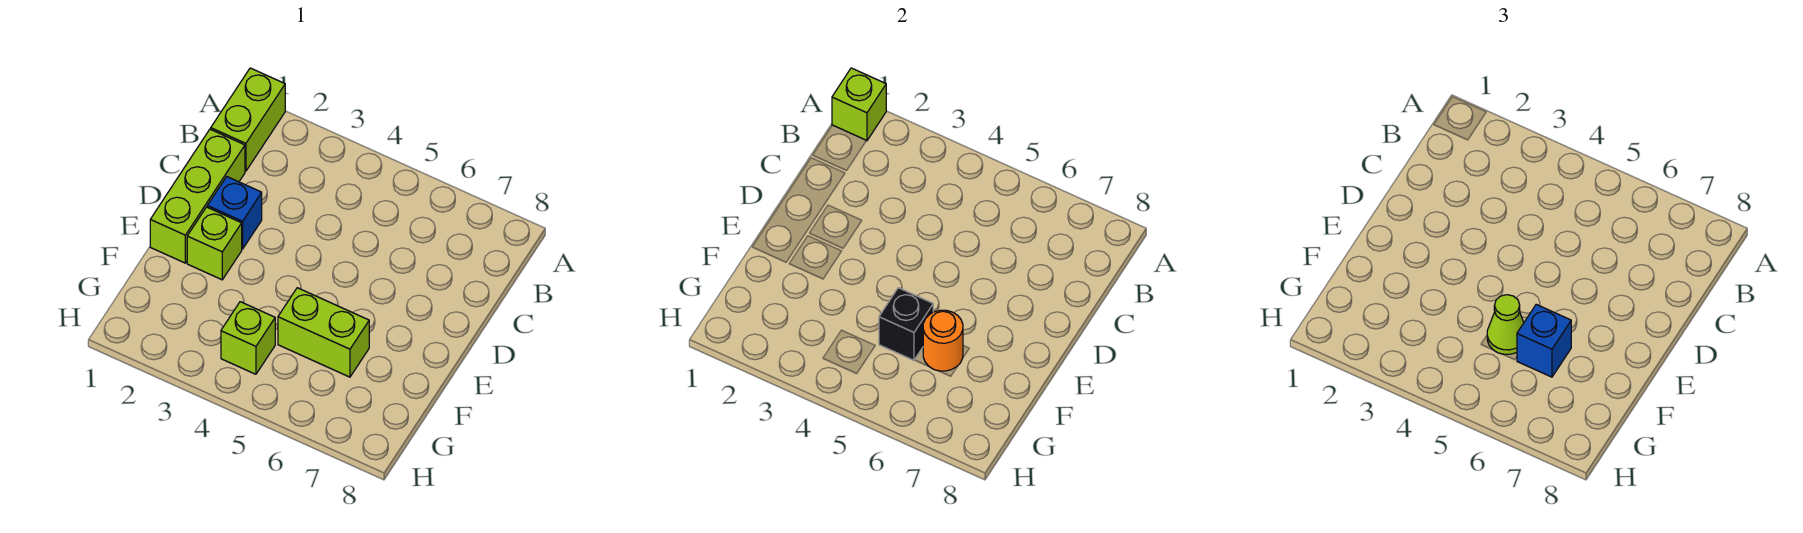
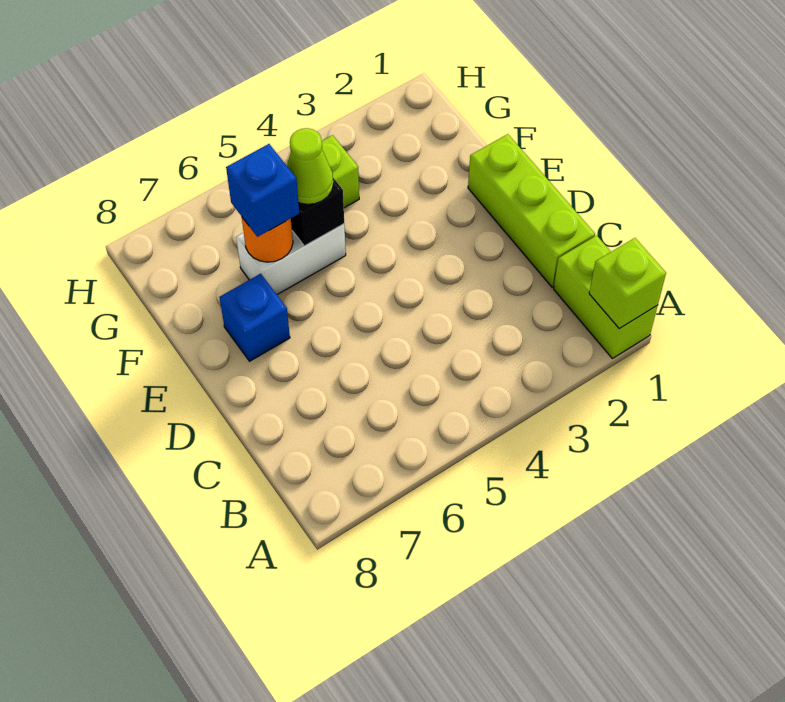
blue 1x1 brick [207,177,262,249] -> blue 1x1 brick moved to [219,274,290,361]
lime 1x1 brick [187,207,242,280] -> none
lime 1x2 brick [278,288,369,377] -> white 1x2 brick [236,224,346,295]

